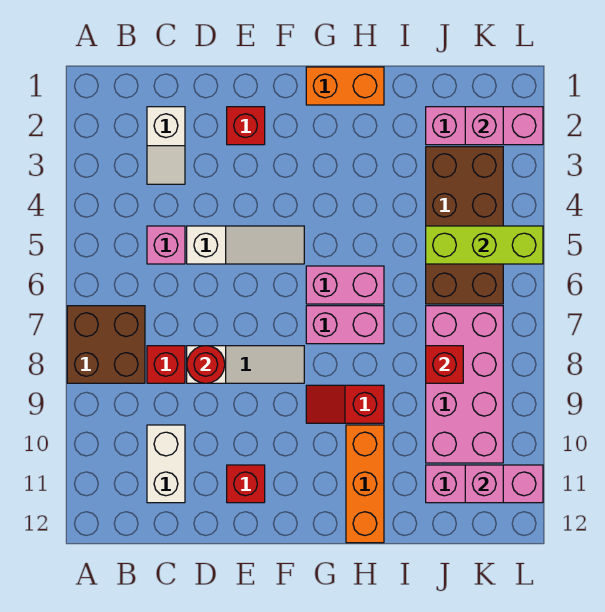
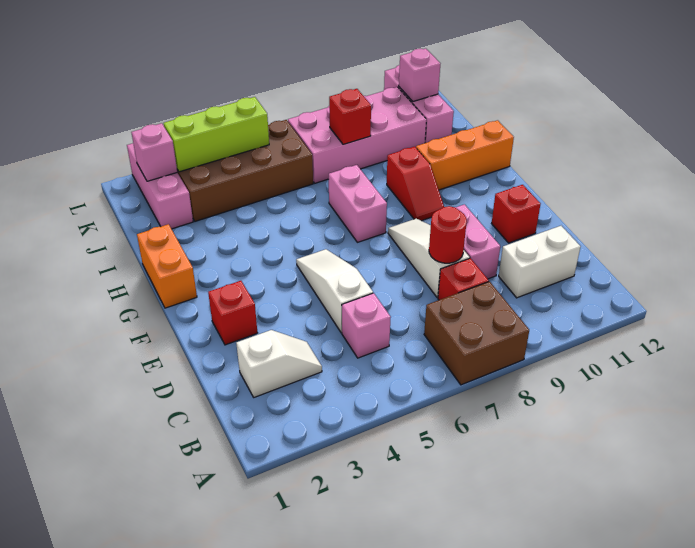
pink 1x2 brick [306,266,384,304] -> pink 1x2 brick moved to [455,204,500,279]
lime 1x3 brick [426,226,543,264] -> lime 1x3 brick turned to [164,97,269,172]

